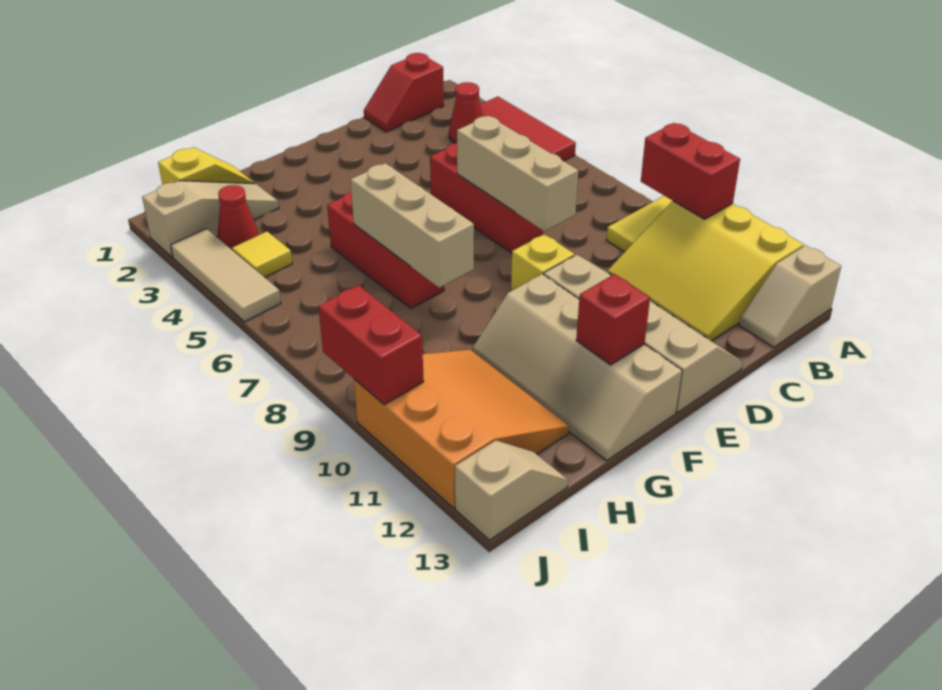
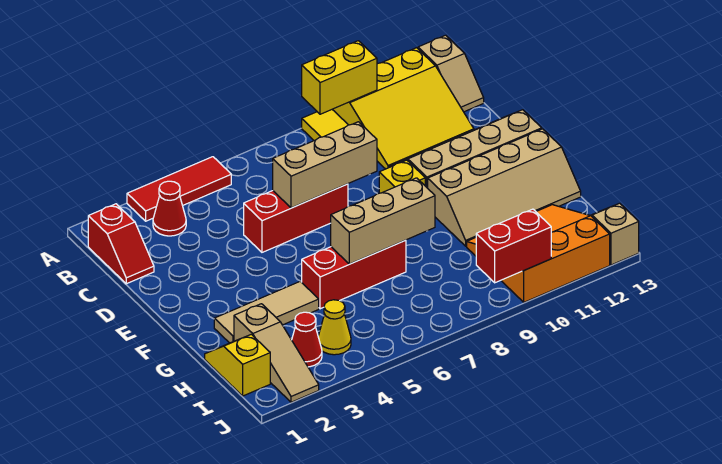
red 1x2 brick [641,123,740,219] -> yellow 1x2 brick [302,41,377,114]
red 1x1 brick [576,274,650,365] -> none
tan 1x3 slope [142,181,279,257] -> tan 1x3 slope turned to [234,304,319,402]
yellow 1x1 tile [232,232,292,277] -> yellow 1x1 cone [318,300,351,355]
tan 1x3 tile [171,229,281,322] -> tan 1x3 tile moved to [214,281,319,343]

